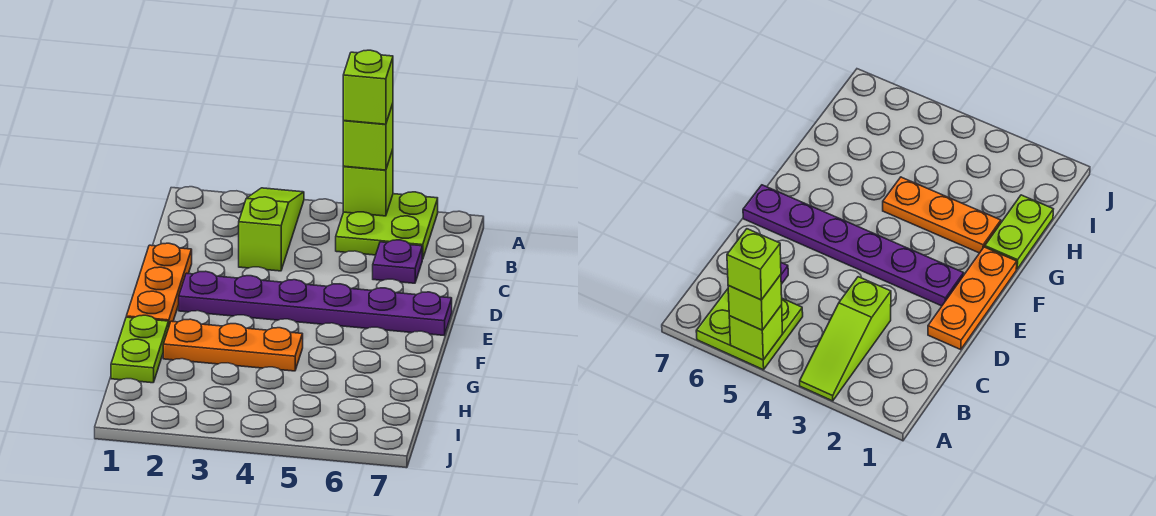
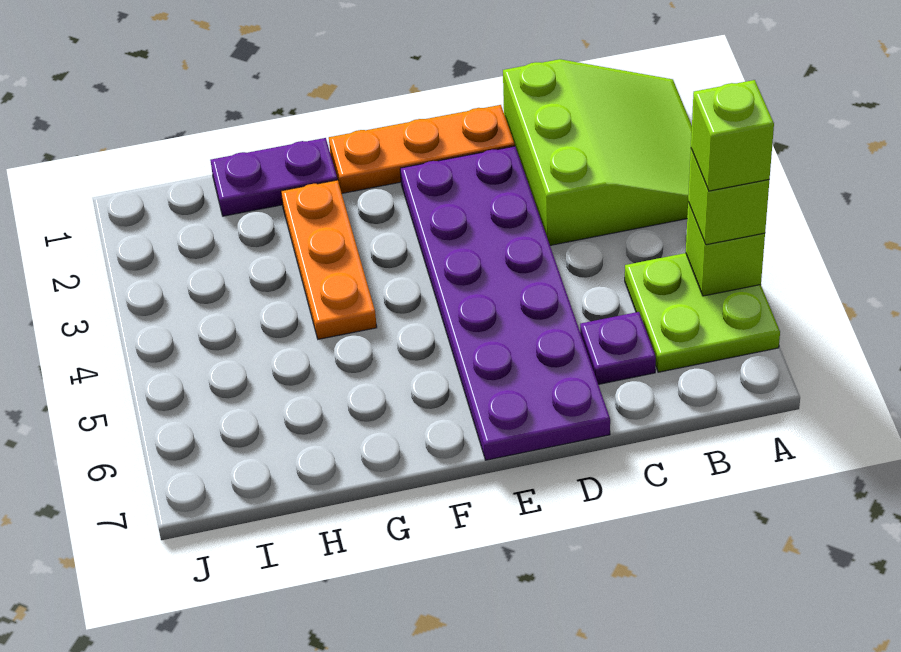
lime 1x3 slope [239,188,304,271] -> lime 3x3 slope [503,59,692,245]
purple 1x6 plate [179,271,452,335] -> purple 2x6 plate [400,146,610,460]
lime 1x2 plate [111,315,169,383] -> purple 1x2 plate [211,138,337,216]

